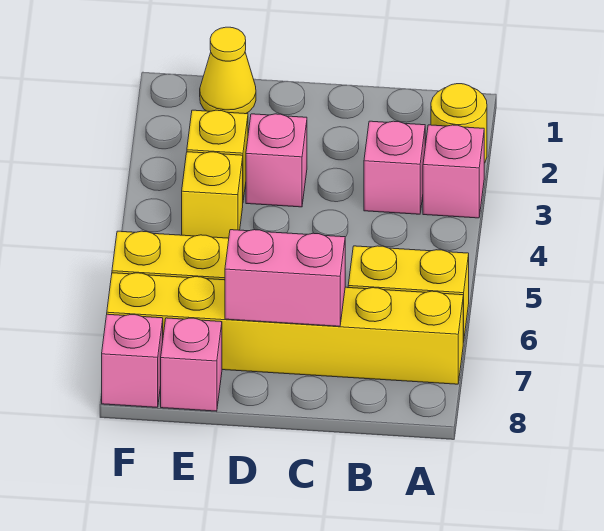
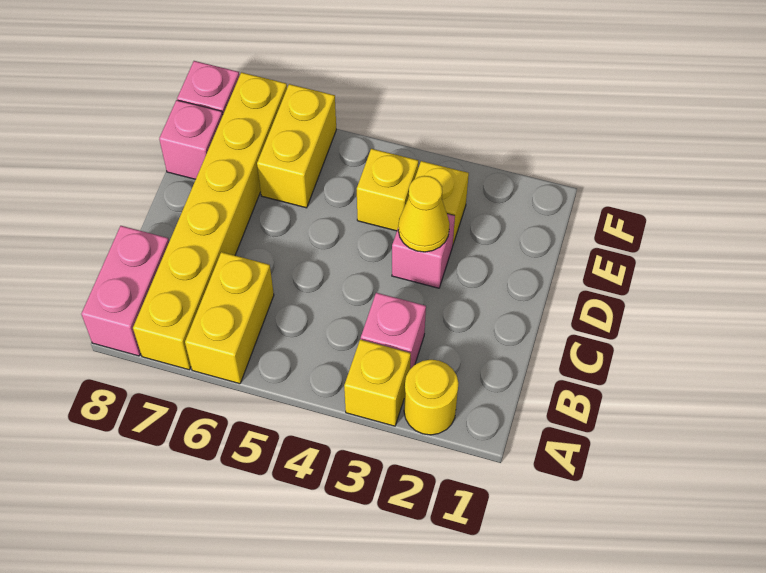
pink 1x1 brick [423,125,484,218] -> yellow 1x1 brick [344,339,411,426]
pink 1x2 brick [225,230,345,326] -> pink 1x2 brick moved to [81,226,169,356]
yellow 1x1 cone [200,27,256,114] -> yellow 1x1 cone moved to [398,176,450,252]

